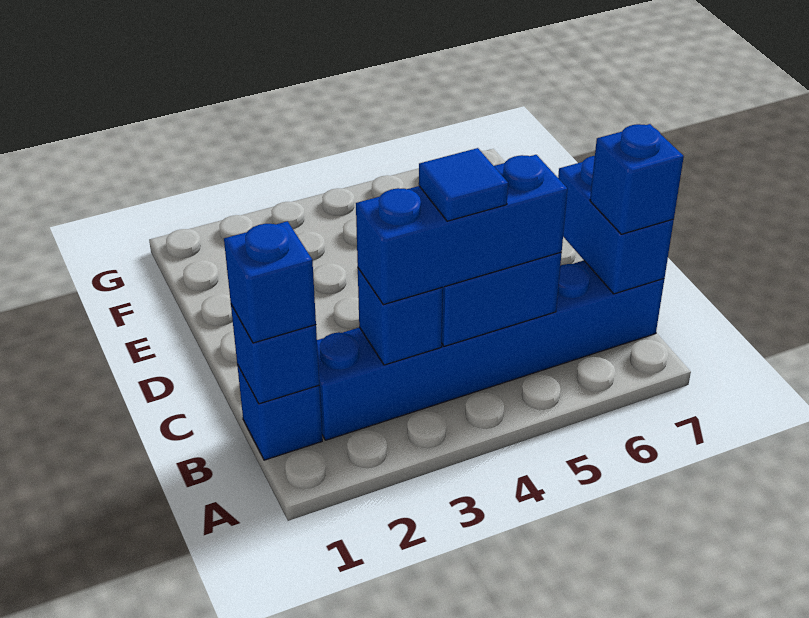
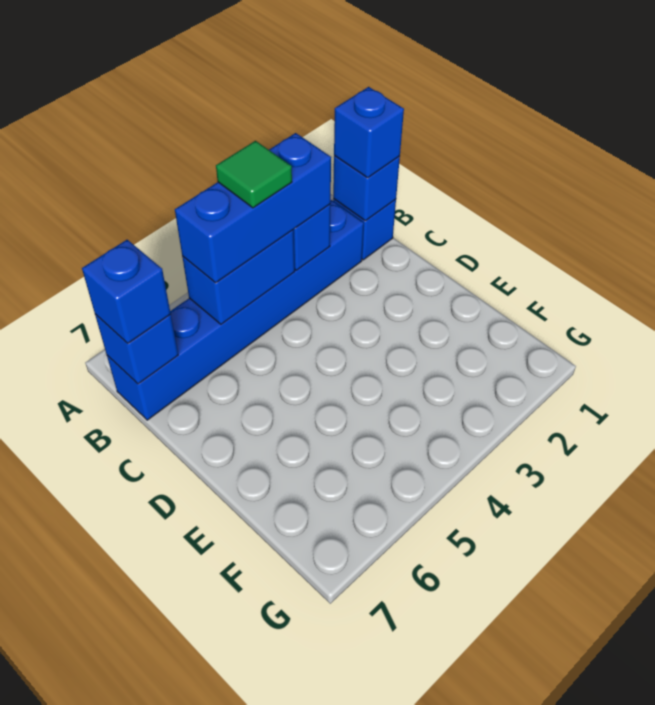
blue 1x1 tile [419,148,508,221] -> green 1x1 tile [216,141,292,208]
blue 1x2 brick [558,156,674,294] -> blue 1x1 brick [95,314,178,384]

